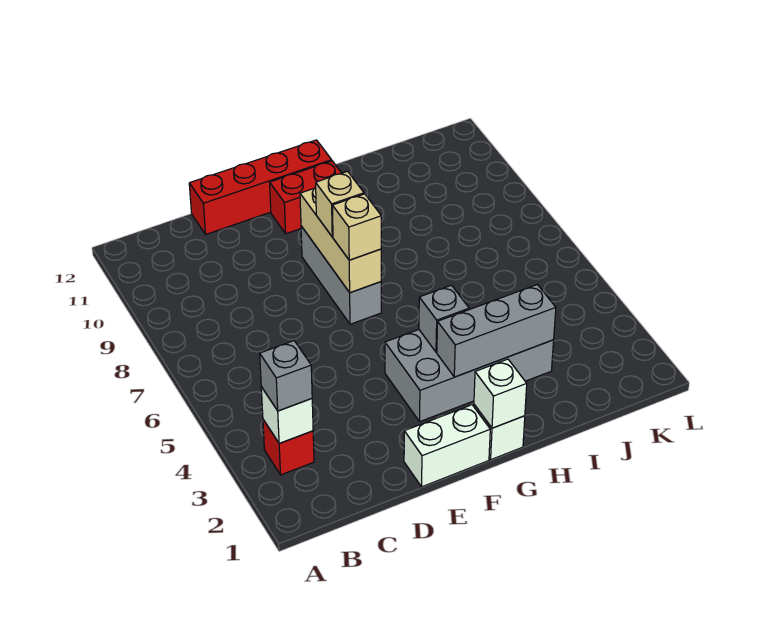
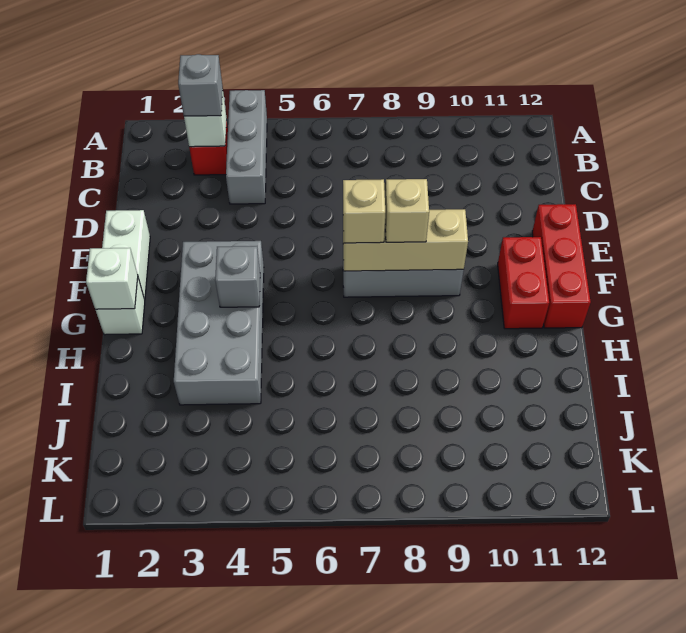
red 1x4 brick [189,140,332,234] -> red 1x3 brick [532,204,591,328]
grey 1x3 brick [437,285,556,377] -> grey 1x3 brick moved to [226,90,267,204]

